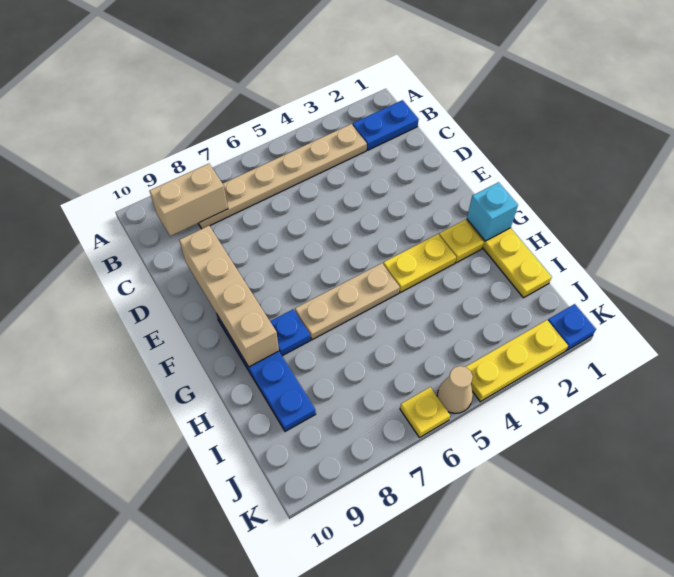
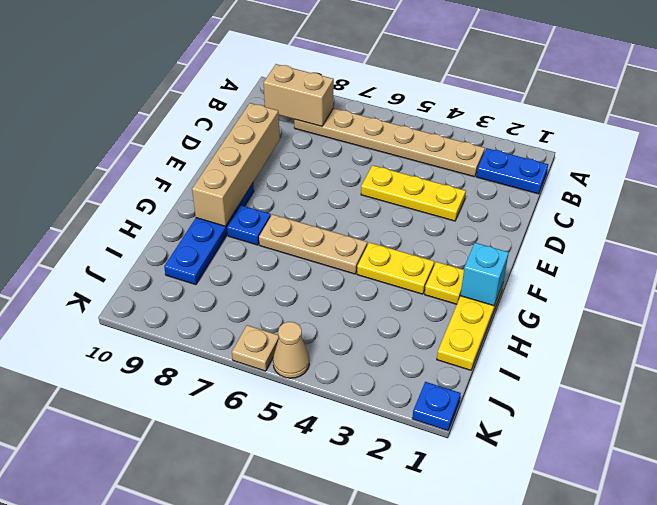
yellow 1x3 plate [466,320,568,402] -> yellow 1x3 plate moved to [361,165,466,221]
yellow 1x1 plate [400,387,450,437] -> tan 1x1 plate [232,325,279,371]

